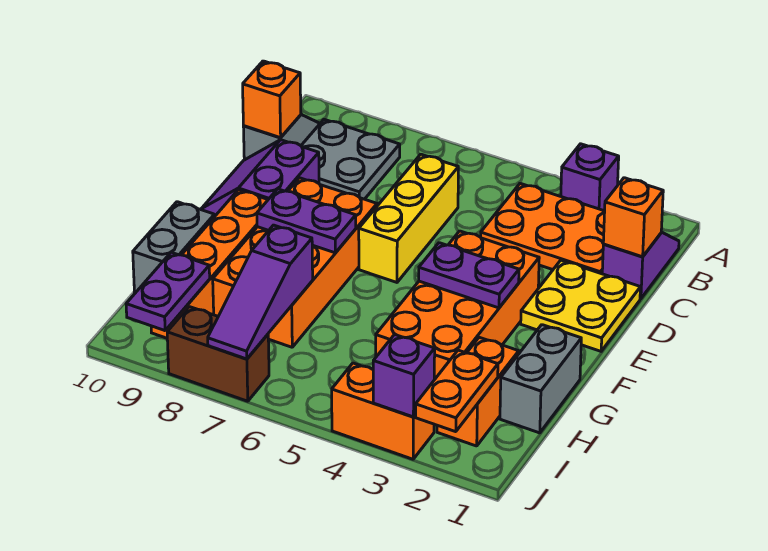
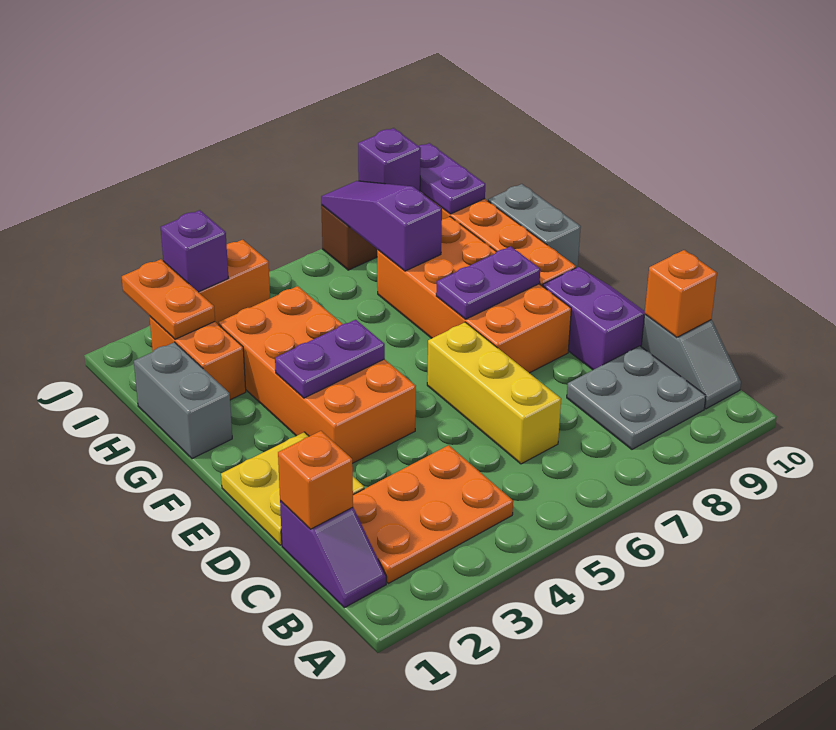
purple 1x1 brick [561,144,619,211] -> purple 1x1 brick moved to [358,128,421,191]

